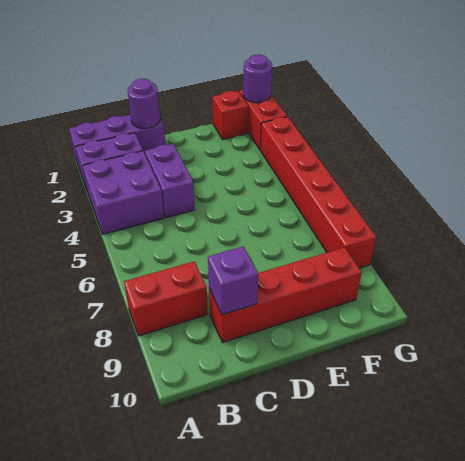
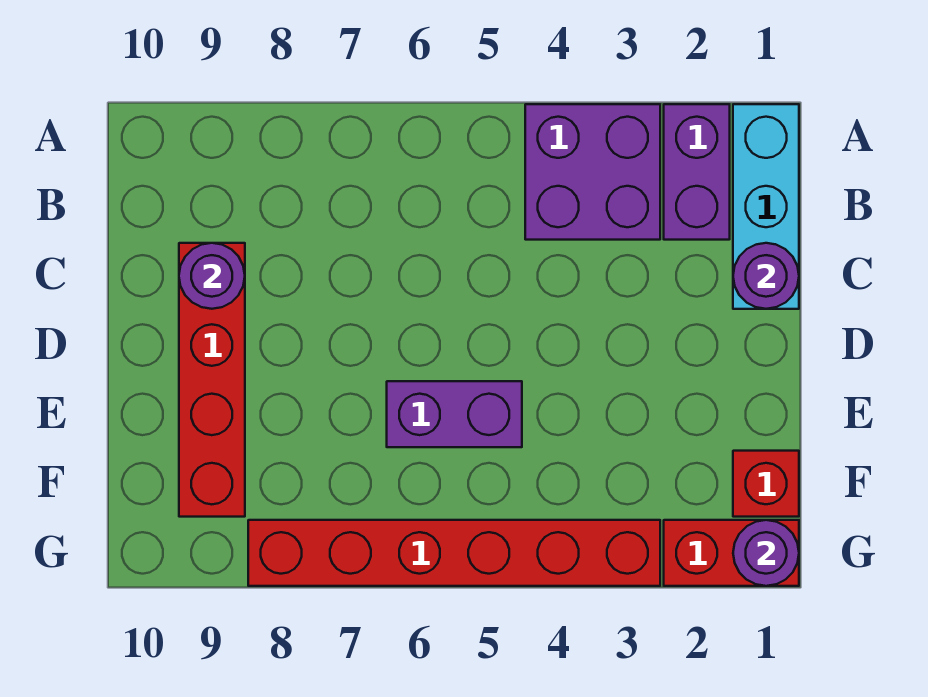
purple 1x3 brick [69,115,166,170] -> cyan 1x3 brick [733,104,799,309]
red 1x2 brick [124,261,208,336] -> none
purple 1x2 brick [145,144,195,218] -> purple 1x2 brick moved to [387,381,522,447]
purple 1x1 brick [208,246,258,315] -> purple 1x1 round brick [179,243,245,309]

